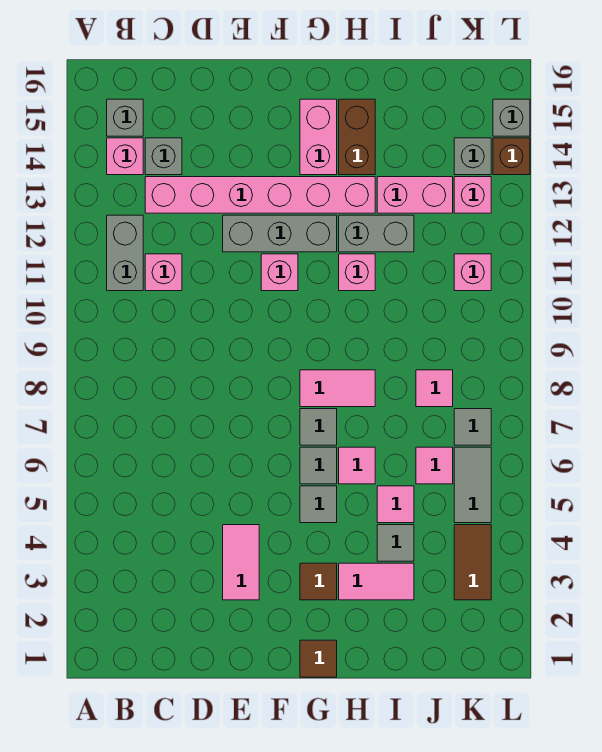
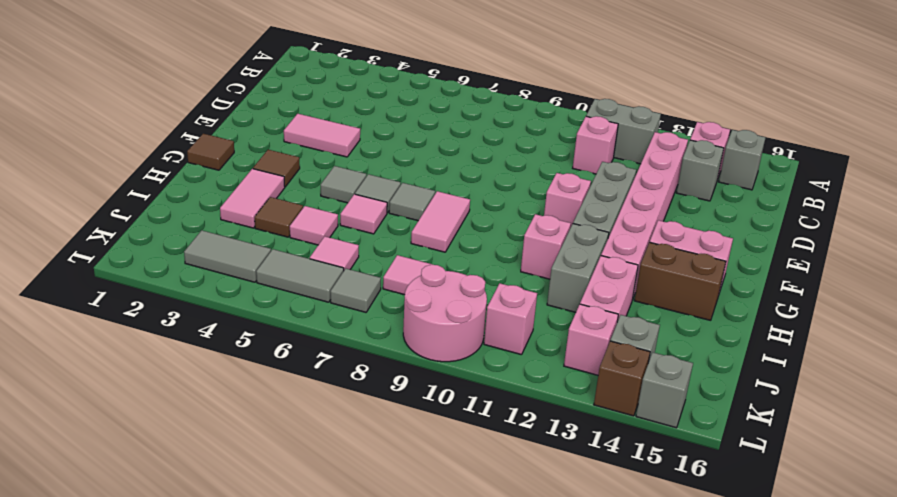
grey 1x1 tile [377,525,414,561] -> brown 1x1 tile [255,197,303,237]
brown 1x2 tile [454,525,491,600] -> grey 1x2 tile [184,230,271,282]
none -> pink 2x2 round brick [403,265,487,362]

